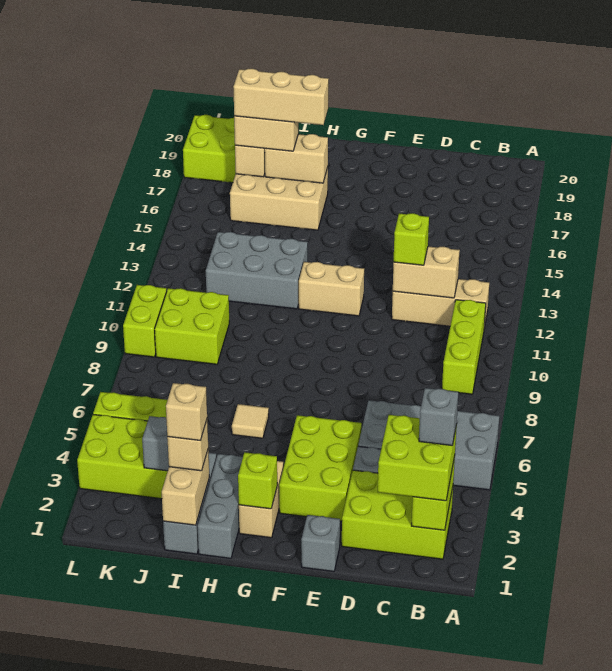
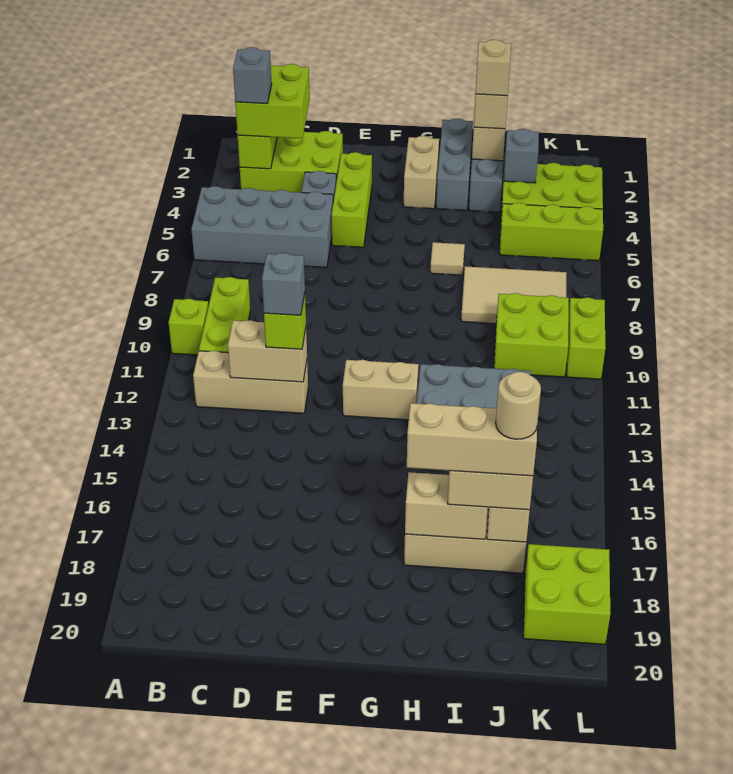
grey 1x1 brick [301,515,340,571] -> grey 1x1 brick moved to [262,253,305,315]
lime 2x3 brick [279,415,362,521] -> lime 1x3 brick [331,152,372,247]
lime 1x1 brick [238,452,277,509] -> lime 1x1 brick moved to [169,299,208,355]
none -> tan 2x3 tile [461,266,566,324]
none -> tan 1x1 round brick [496,372,541,439]

